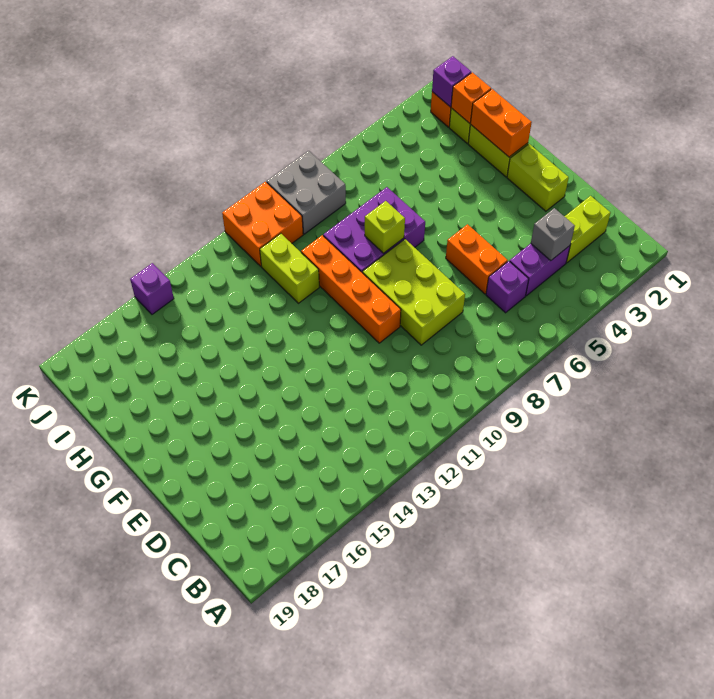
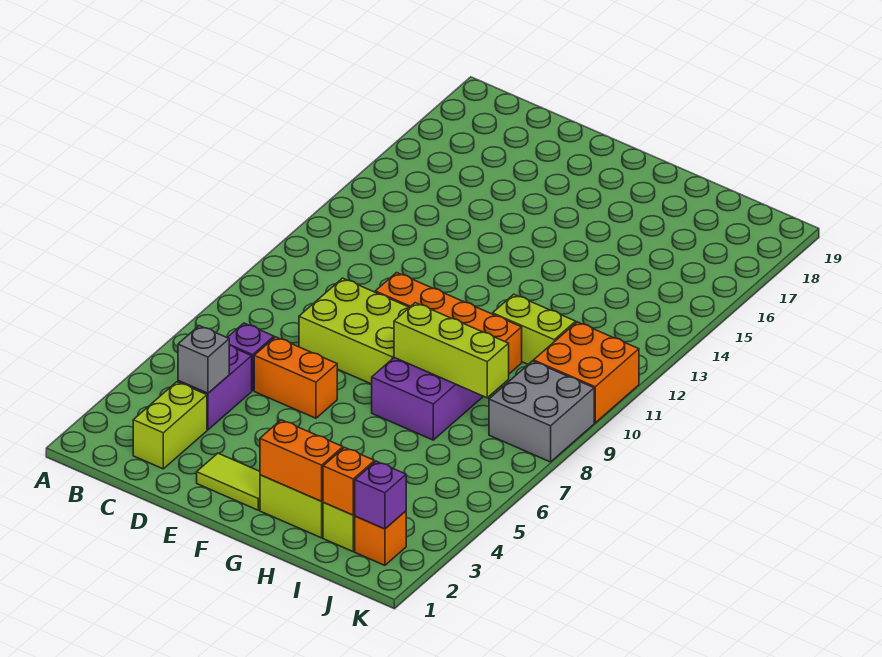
lime 1x2 brick [507,144,569,211] -> lime 1x2 tile [197,453,260,510]
lime 1x1 brick [365,201,405,253] -> lime 1x3 brick [394,303,509,398]
purple 1x1 brick [130,263,174,314] -> none

